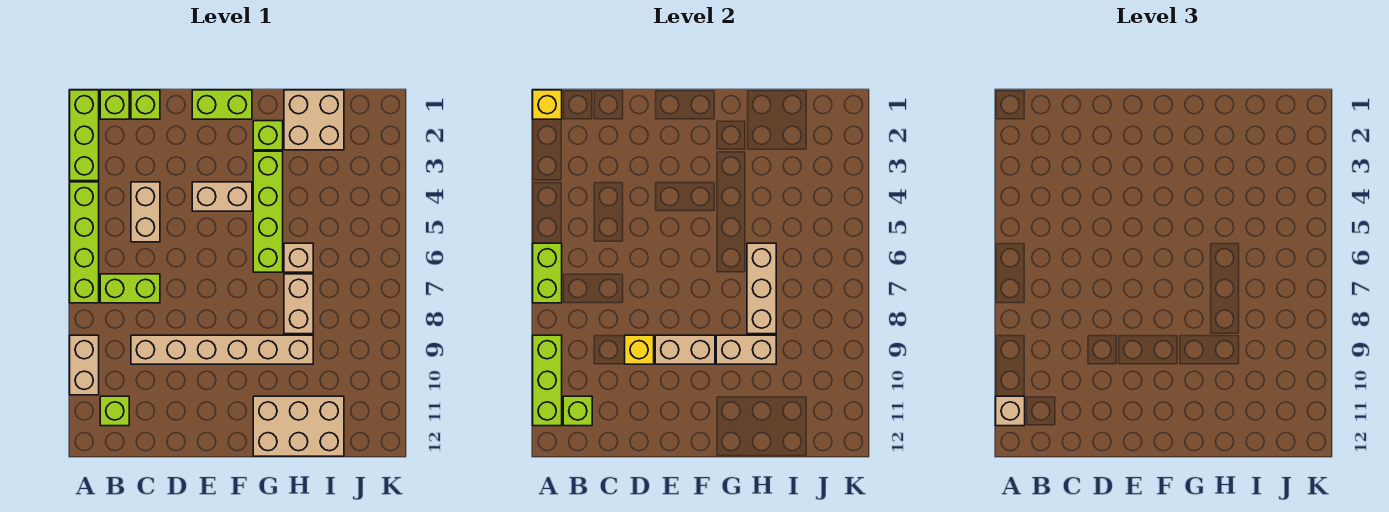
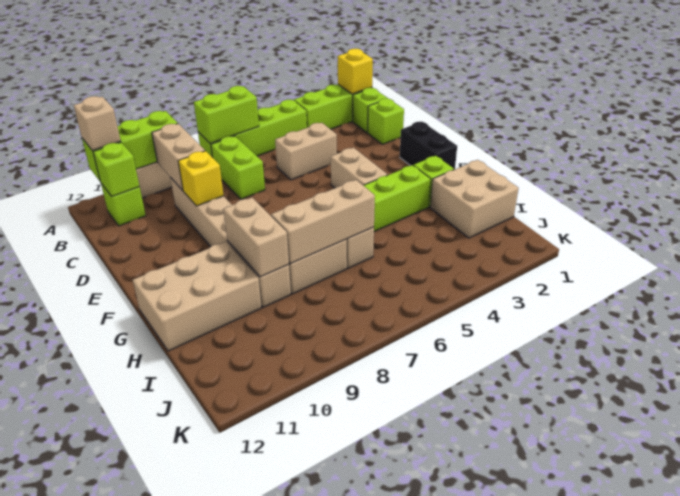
lime 1x2 brick [192,90,252,119] -> black 1x2 brick [400,122,457,170]
tan 1x2 brick [655,335,715,364] -> tan 1x2 brick moved to [152,124,205,191]
tan 2x3 brick [253,396,344,456] -> tan 2x3 brick turned to [133,242,262,351]

